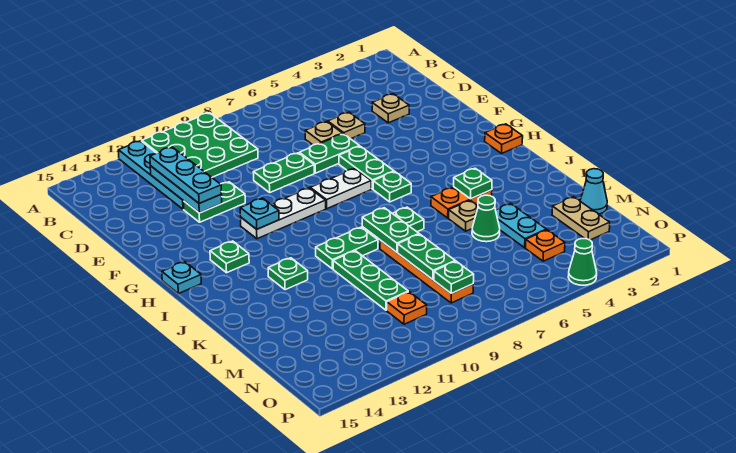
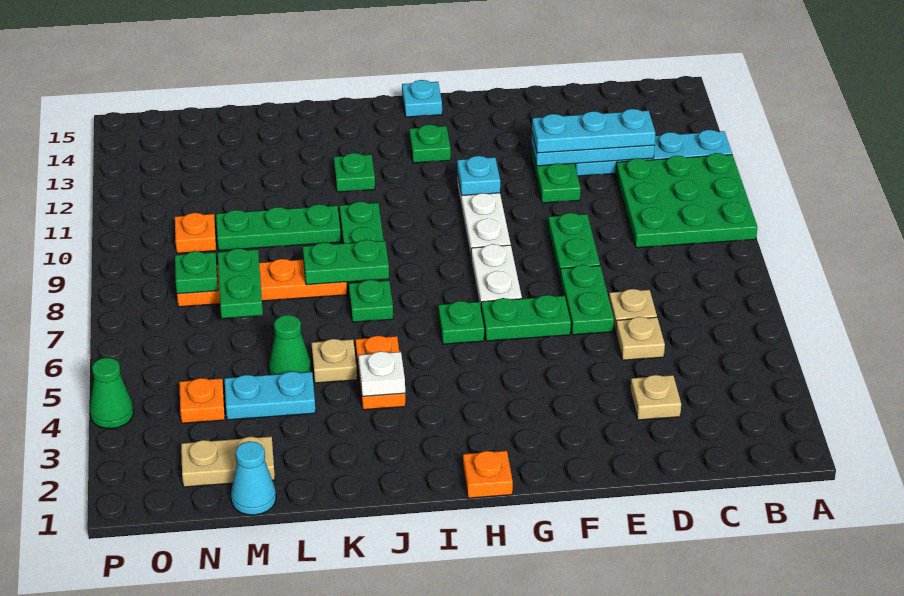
green 1x1 plate [454,168,492,199] -> white 1x1 plate [358,351,405,396]
green 1x2 plate [398,234,455,279] -> green 1x2 plate turned to [218,248,263,318]

